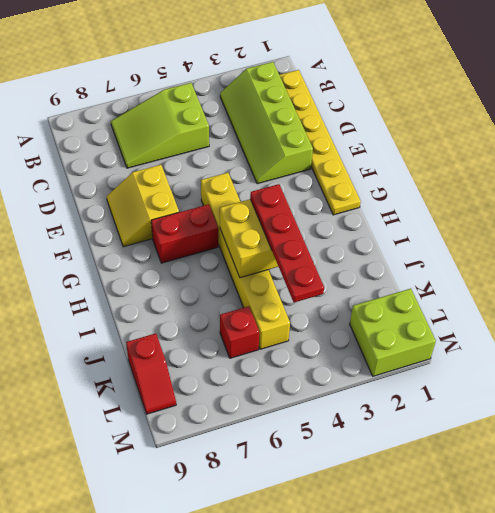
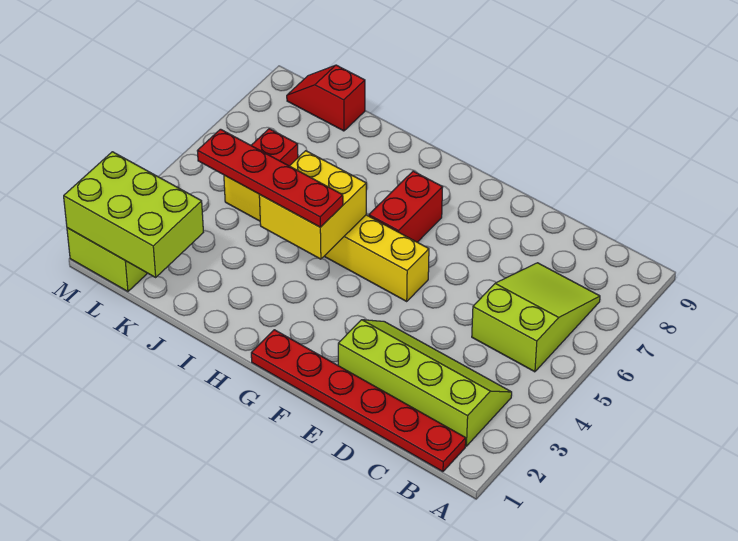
yellow 1x6 plate [280,70,361,215] -> red 1x6 plate [251,330,466,472]
yellow 2x2 slope [107,165,179,247] -> none
none -> lime 2x3 brick [64,152,203,277]

